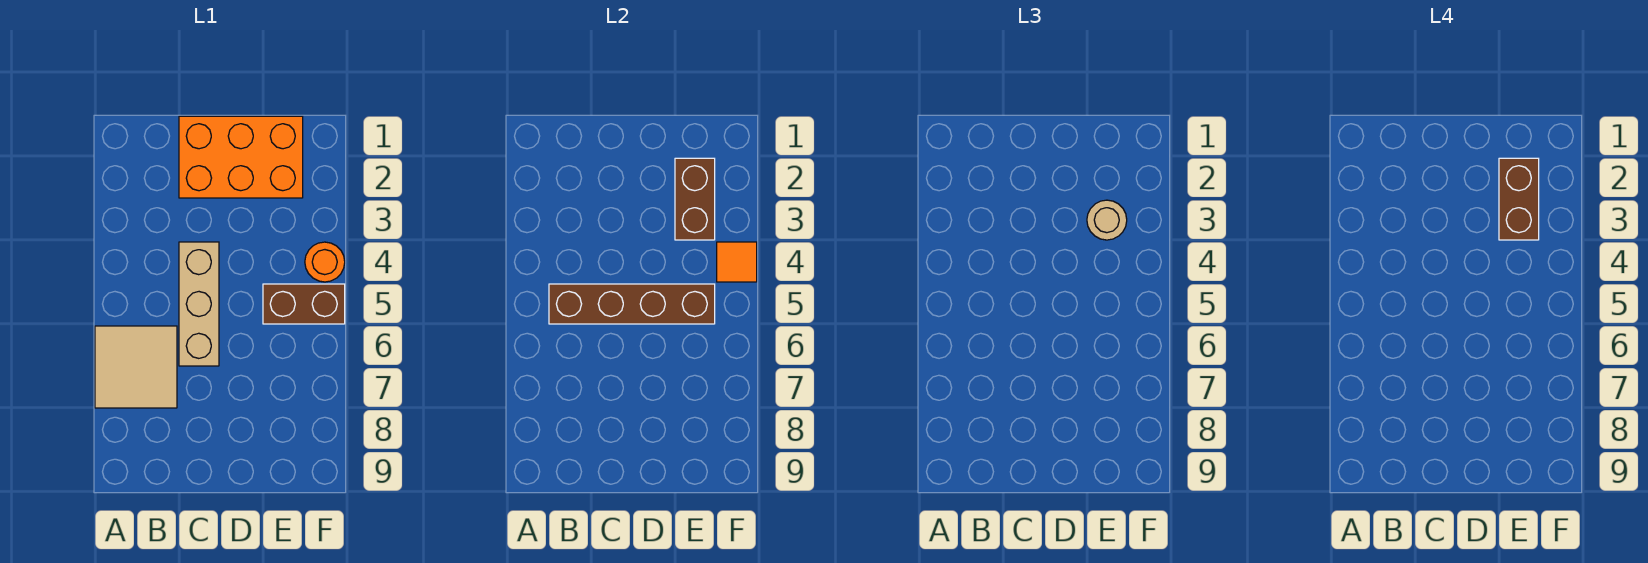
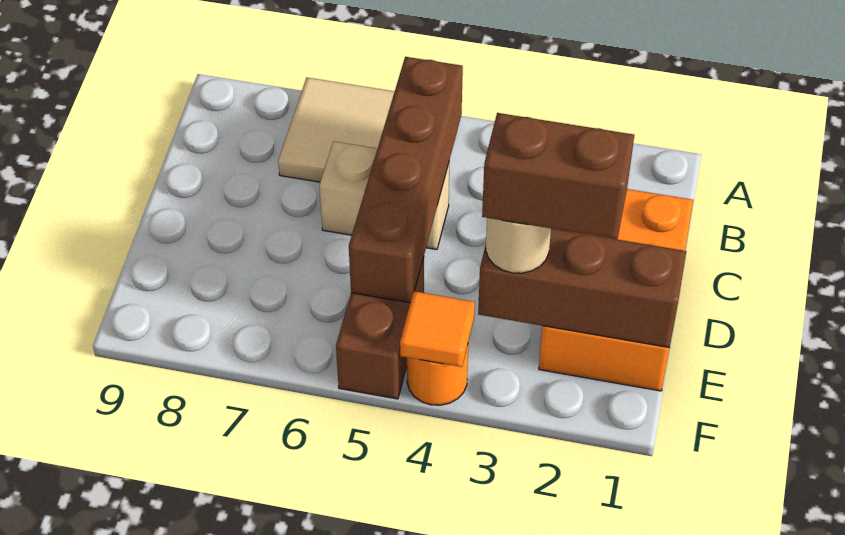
tan 1x3 brick [179,242,219,366] -> tan 1x2 brick [319,141,449,250]
brown 1x2 brick [675,158,715,240] -> brown 1x3 brick [478,229,686,348]

